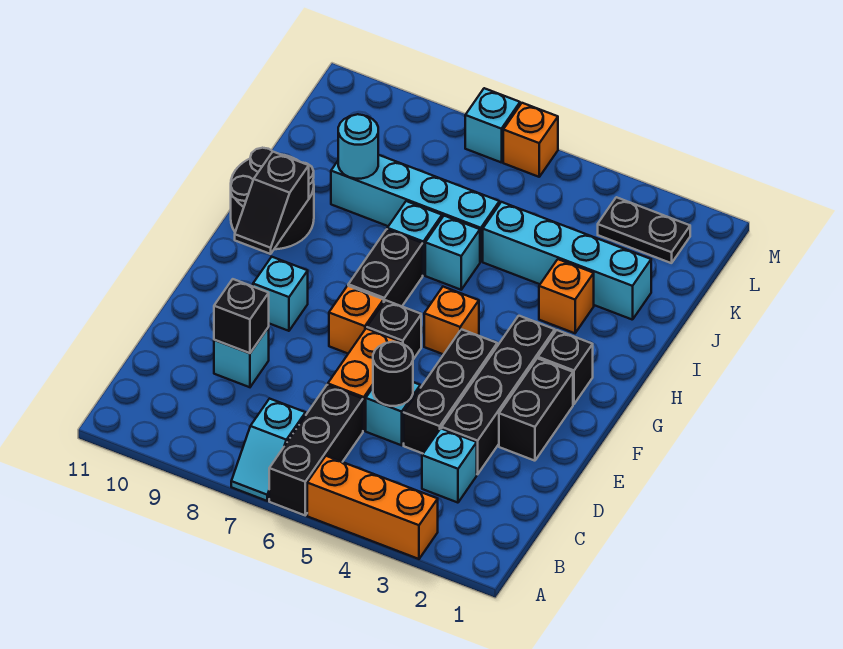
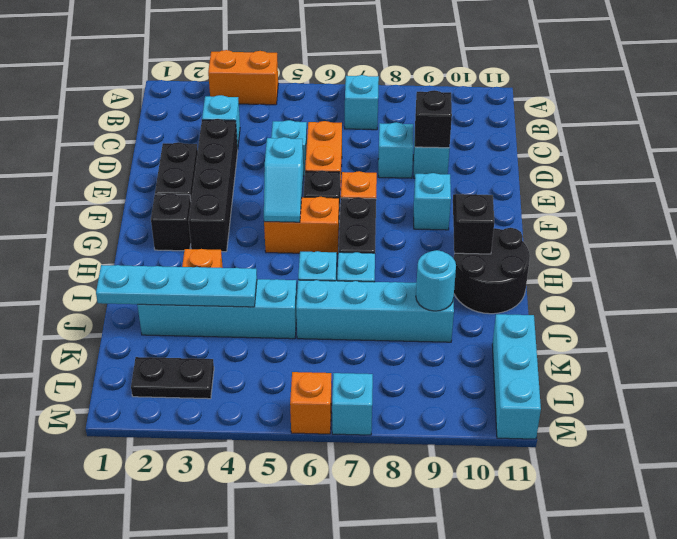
orange 1x3 brick [307,456,438,559] -> orange 1x2 brick [208,50,278,105]
black 1x3 brick [269,385,363,515] -> none
black 1x3 brick [404,329,497,453] -> none
black 1x1 round brick [373,342,413,406] -> none
none -> cyan 1x1 brick [378,122,413,178]
none -> cyan 1x2 slope [264,137,303,222]
orange 1x1 brick [424,287,479,355] -> orange 1x2 brick [264,197,339,254]
none -> cyan 1x4 plate [96,265,257,307]
none -> cyan 1x3 brick [492,314,541,439]

